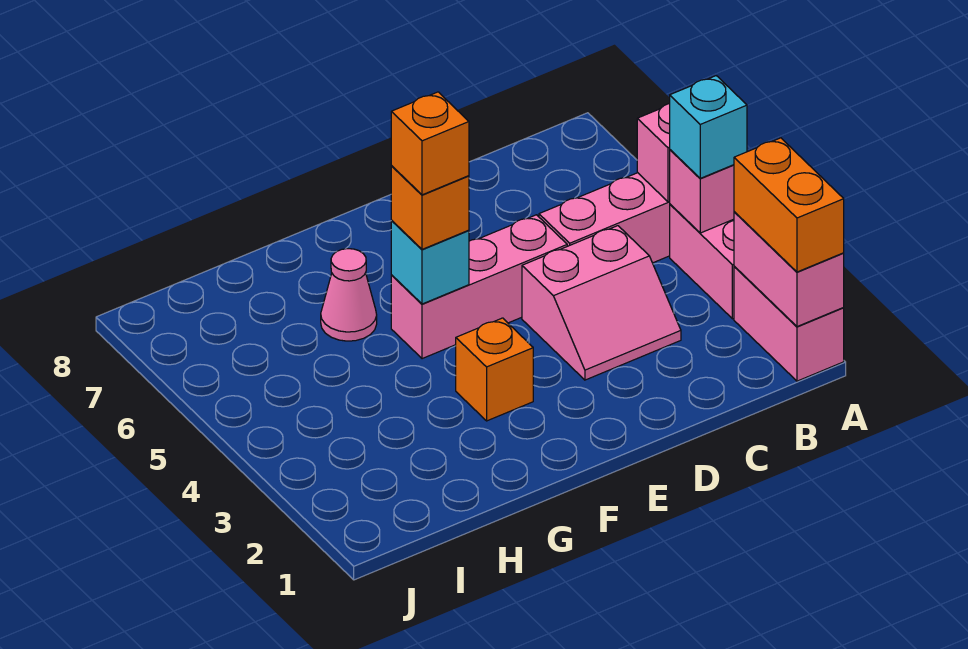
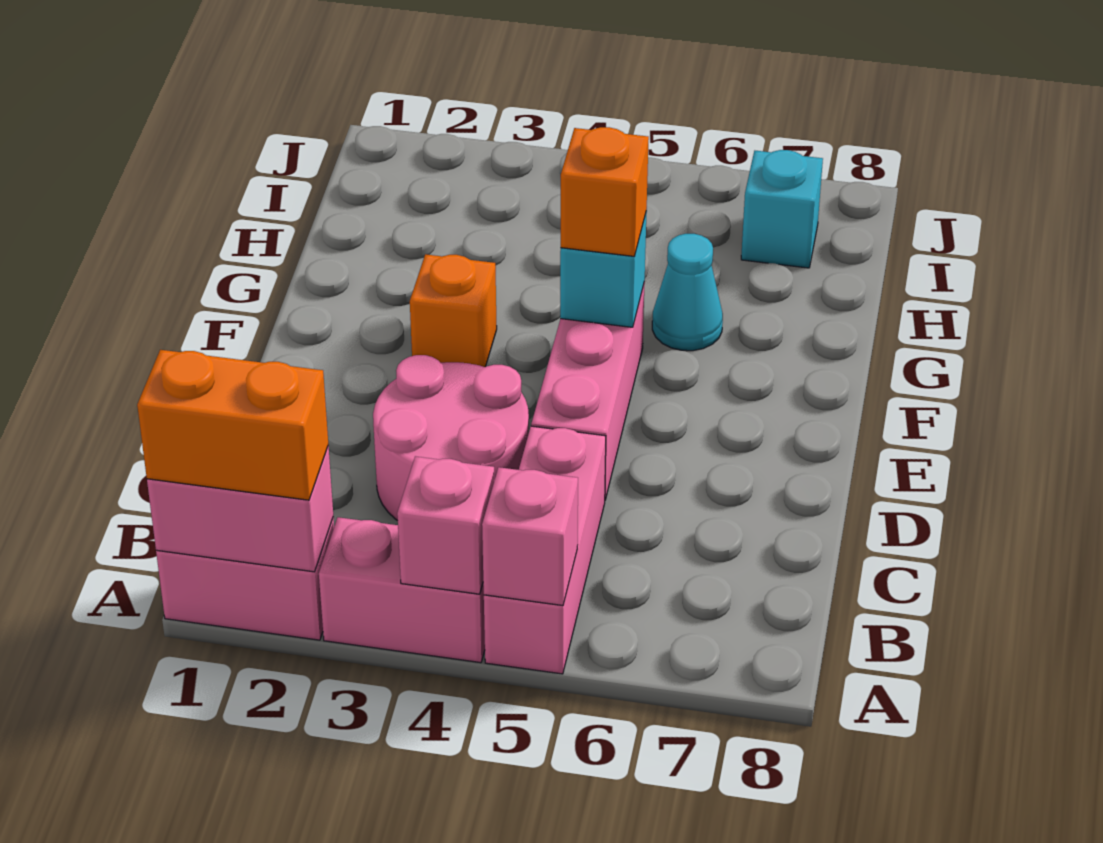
cyan 1x1 brick [670,76,747,178] -> cyan 1x1 brick moved to [741,150,823,268]
pink 2x2 slope [522,226,681,380] -> pink 2x2 round brick [373,355,529,521]
orange 1x1 brick [391,92,469,195] -> none
pink 1x1 cone [321,249,377,341] -> cyan 1x1 cone [652,234,723,351]

